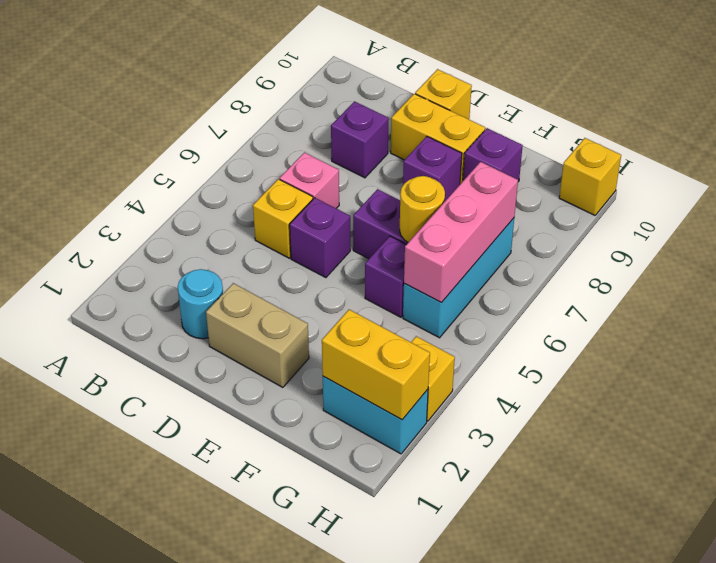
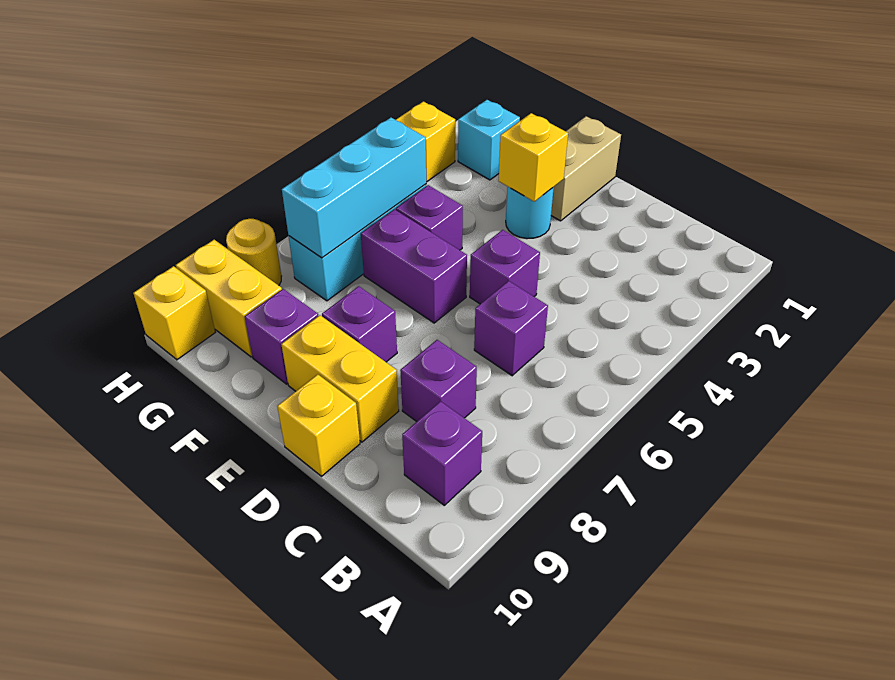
none -> purple 1x1 brick [402,401,482,505]
cyan 1x1 round brick [178,269,223,339] -> cyan 1x1 round brick moved to [506,187,554,239]
yellow 1x1 brick [253,179,313,258] -> yellow 1x1 brick moved to [498,113,568,202]
pink 1x1 brick [280,153,339,208] -> purple 1x1 brick [474,281,548,376]
tan 1x2 brick [206,283,309,388] -> tan 1x2 brick turned to [551,116,621,221]
yellow 1x1 round brick [400,176,445,242] -> yellow 1x1 round brick moved to [226,219,281,285]
cyan 1x2 brick [323,376,428,454] -> cyan 1x1 brick [458,100,520,180]
yellow 1x2 brick [322,310,430,420] -> yellow 1x2 brick moved to [176,240,282,357]
pink 1x3 brick [404,162,518,303] -> cyan 1x3 brick [282,118,426,258]

